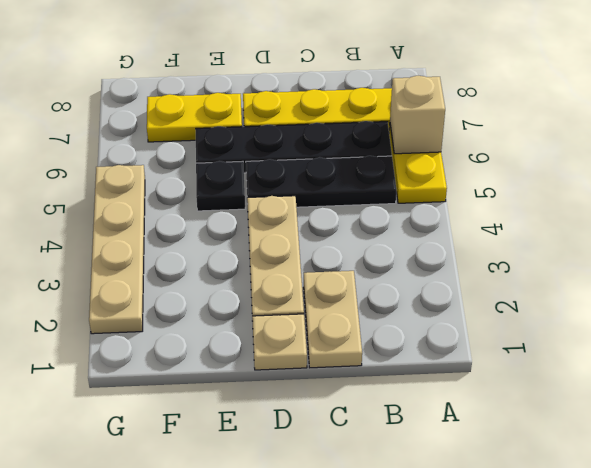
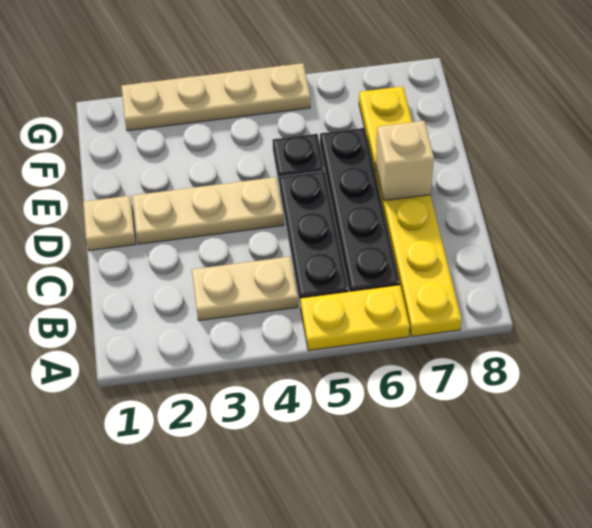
tan 1x1 brick [390,76,445,154] -> tan 1x1 brick moved to [375,121,434,201]
tan 1x2 plate [304,271,362,368] -> tan 1x2 plate moved to [192,257,298,321]

